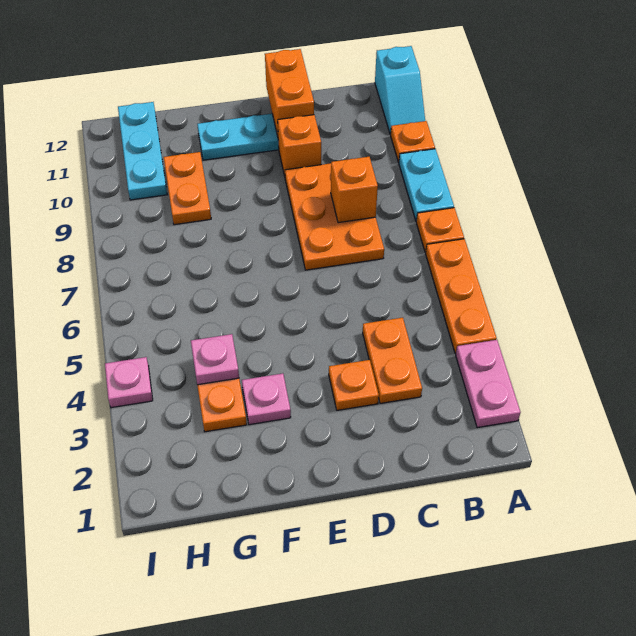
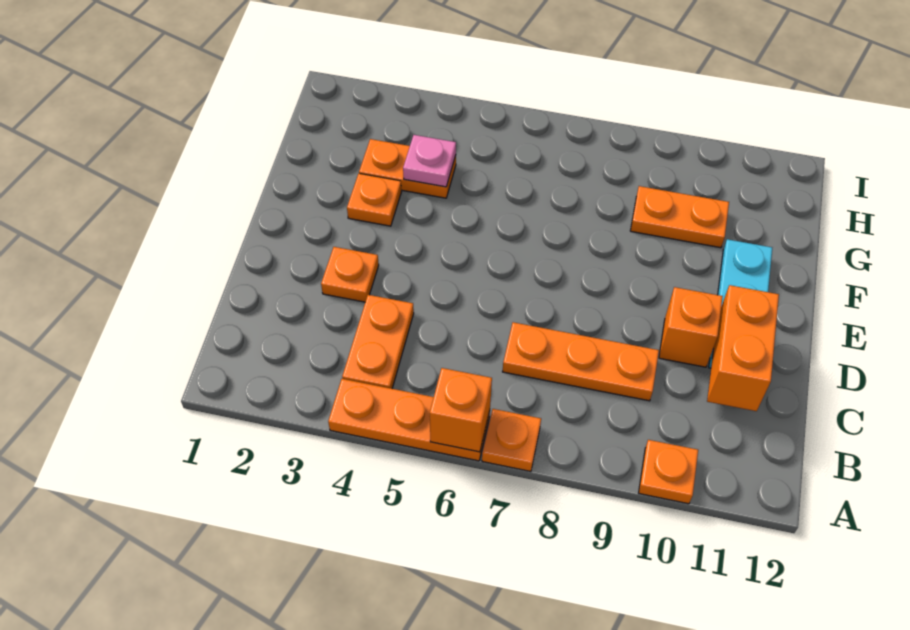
pink 1x2 plate [456,340,521,428] -> none
cyan 1x2 plate [399,149,454,221] -> none
cyan 1x2 slope [375,46,425,135] -> none
orange 1x2 plate [363,318,422,403] -> orange 1x2 plate turned to [342,295,414,389]
orange 2x3 plate [285,163,384,270] -> orange 1x3 plate [503,322,659,401]
orange 1x1 brick [331,157,378,223] -> orange 1x1 brick moved to [430,368,492,452]
orange 1x2 brick [265,49,314,136] -> orange 1x2 brick turned to [707,285,779,411]
pink 1x1 plate [242,373,291,425] -> orange 1x1 plate [347,174,401,226]
cyan 1x3 plate [118,102,167,200] -> none
pink 1x1 plate [105,357,153,408] -> none

